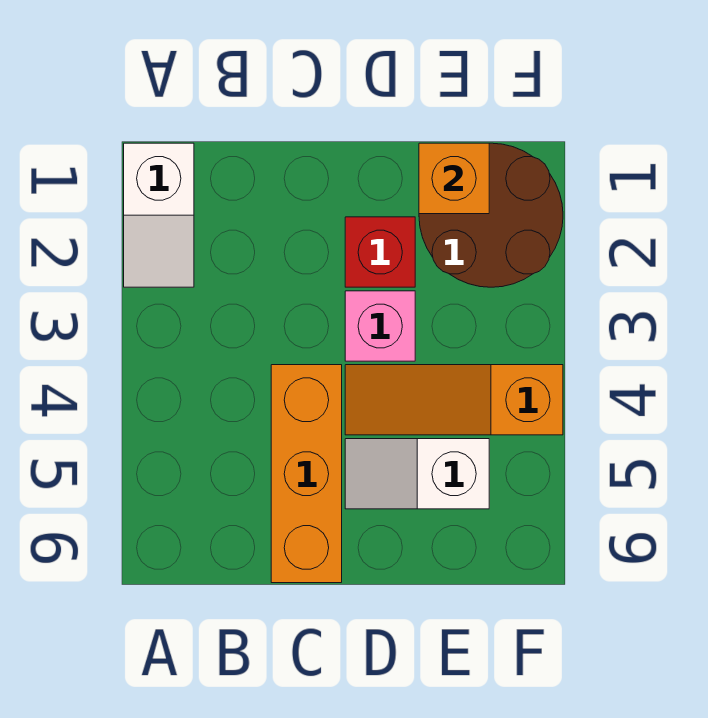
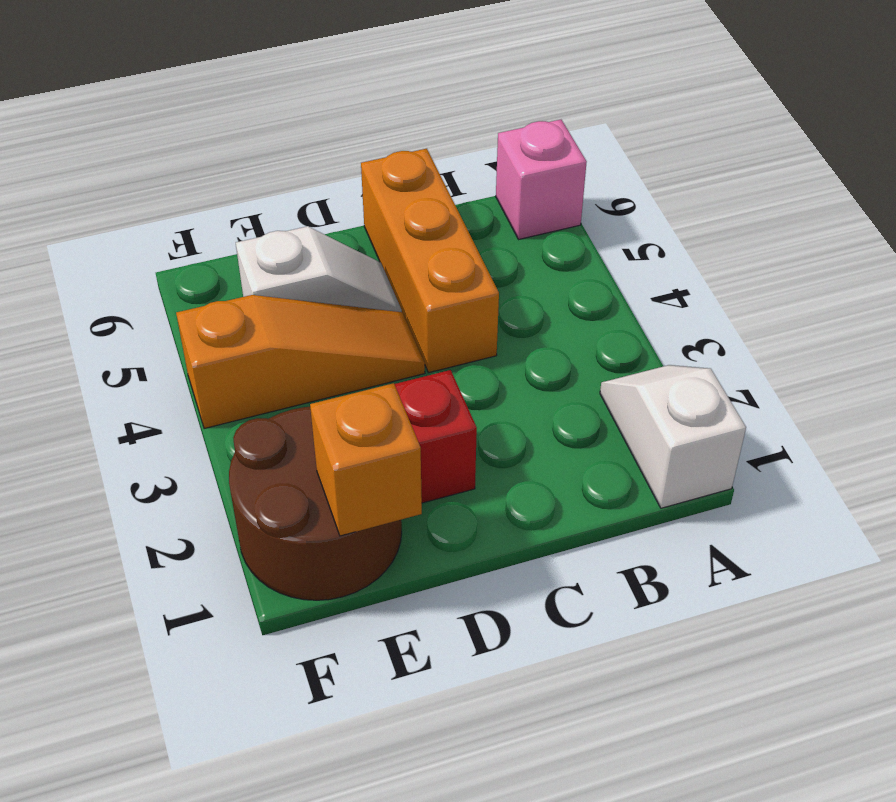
pink 1x1 brick [345,291,415,361] -> pink 1x1 brick moved to [496,120,587,239]

